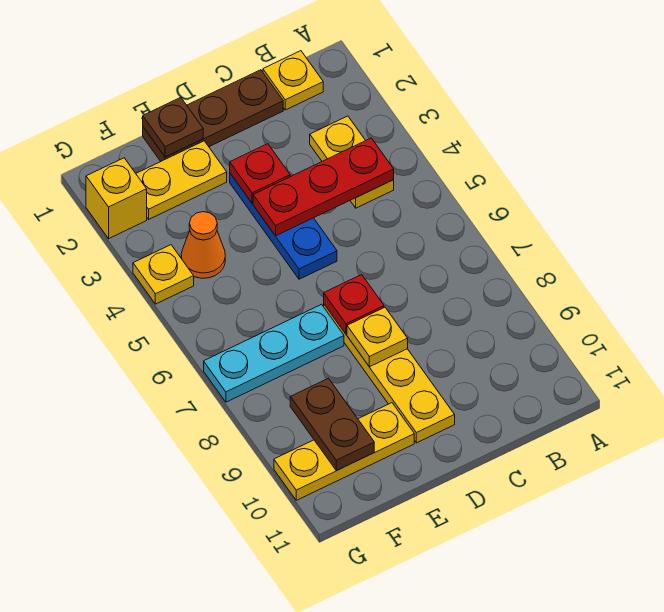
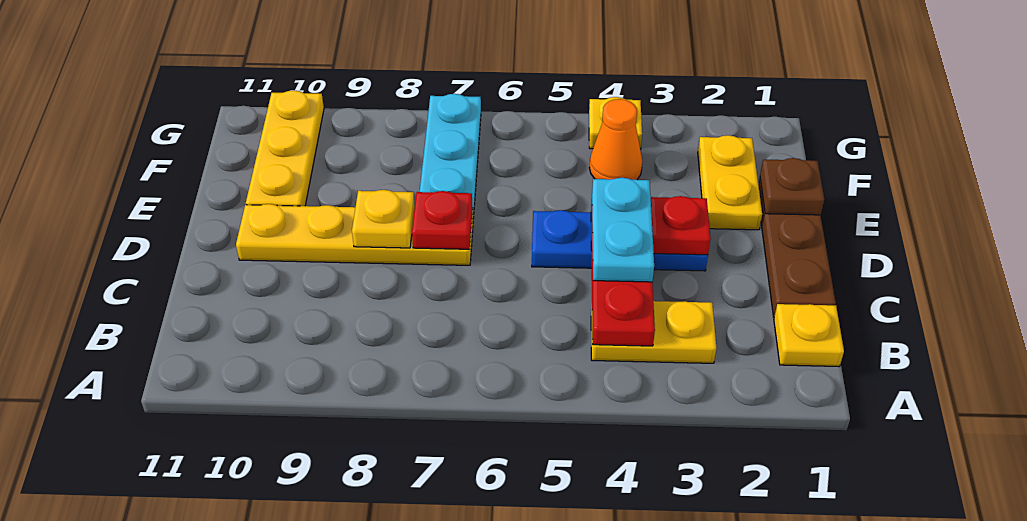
none -> cyan 1x2 plate [592,178,654,282]
brown 1x2 plate [290,378,374,471] -> none
yellow 1x1 brick [86,158,147,239] -> none

